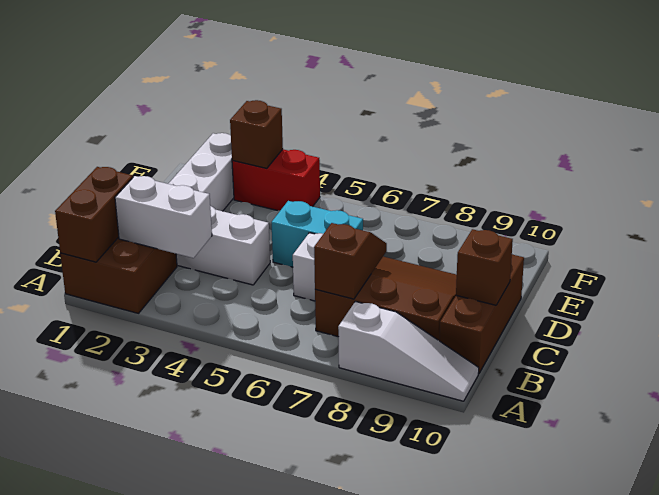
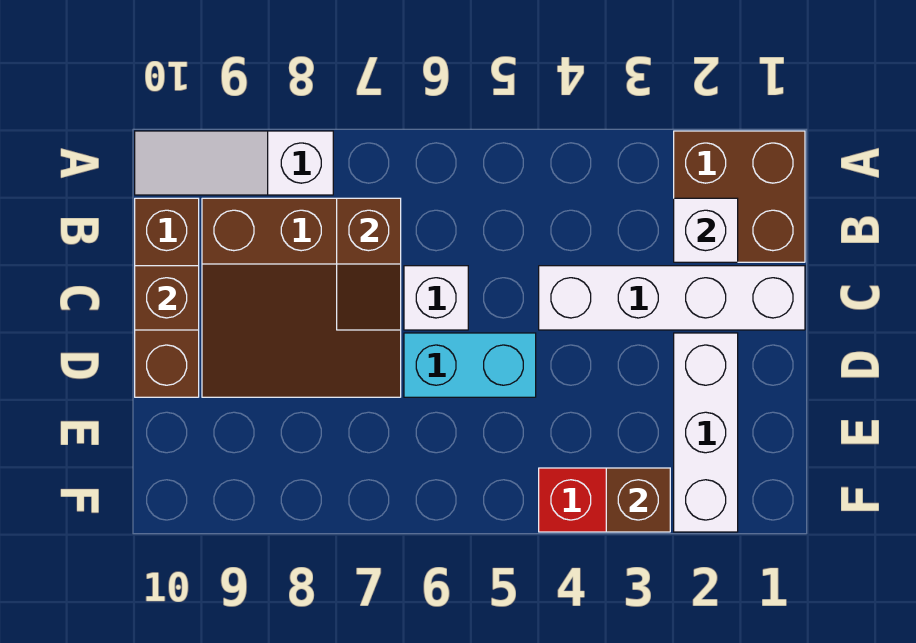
brown 1x2 brick [55,167,133,262] -> none
white 1x2 brick [115,176,212,258] -> white 1x1 brick [674,198,738,262]

